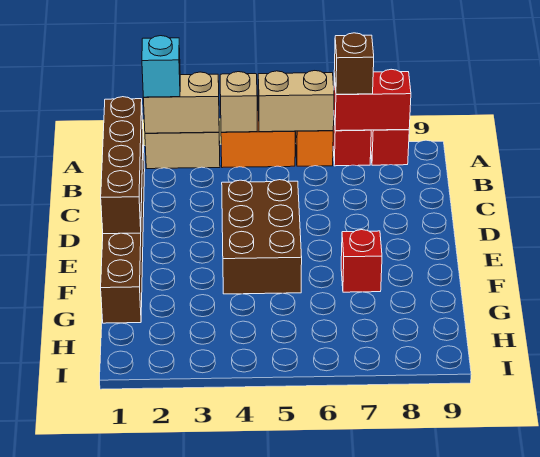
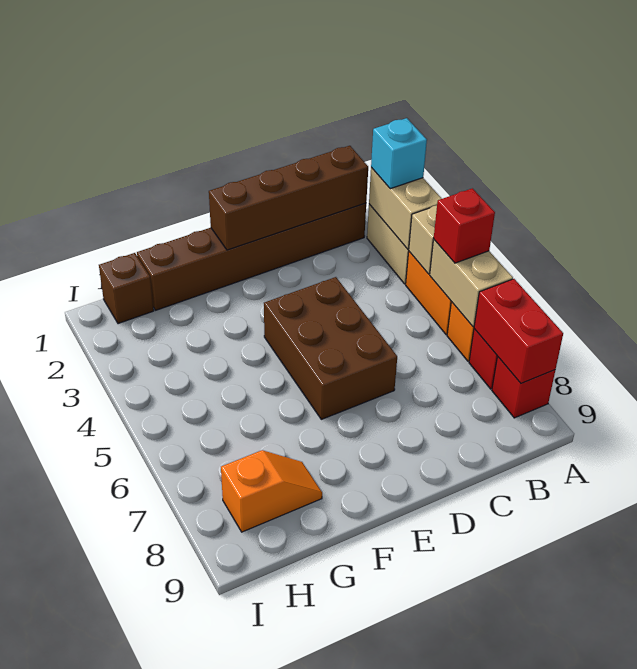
brown 1x1 brick [334,33,374,94] -> brown 1x1 brick moved to [99,253,154,324]
brown 2x3 brick [222,180,302,294] -> brown 2x3 brick turned to [264,277,397,419]
red 1x1 brick [341,230,382,292] -> red 1x1 brick moved to [434,188,495,263]
none -> orange 1x2 slope [221,450,322,532]

